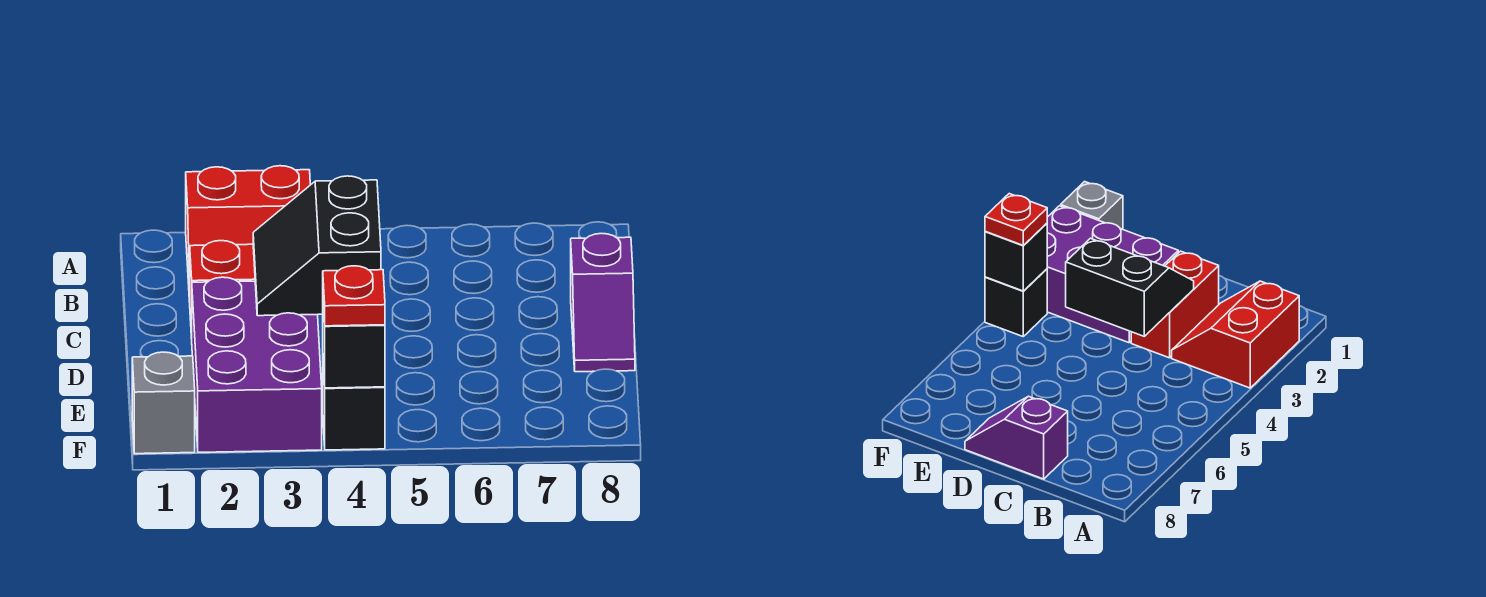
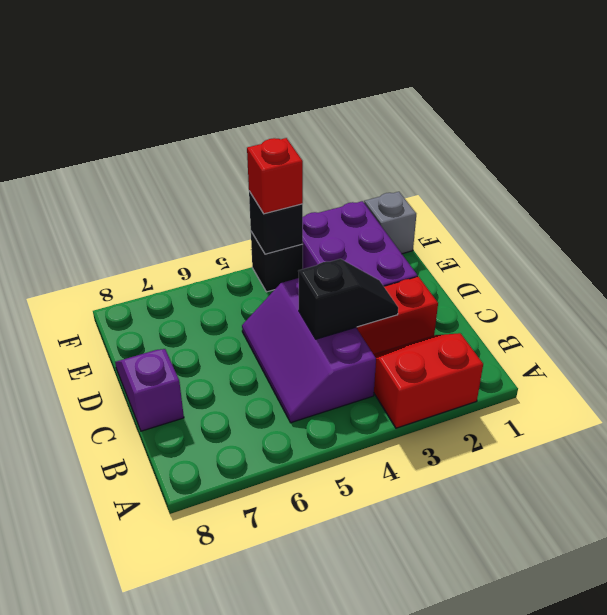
none -> purple 2x3 slope [242,278,376,423]
black 2x2 slope [253,176,381,316] -> black 1x2 slope [298,259,398,339]
red 1x1 plate [323,266,385,326] -> red 1x1 brick [247,138,303,214]

